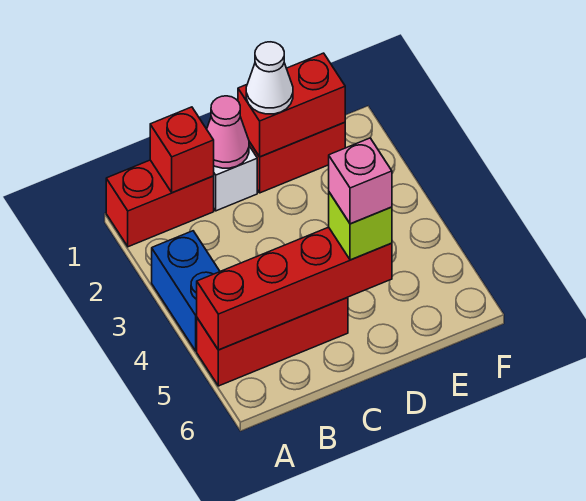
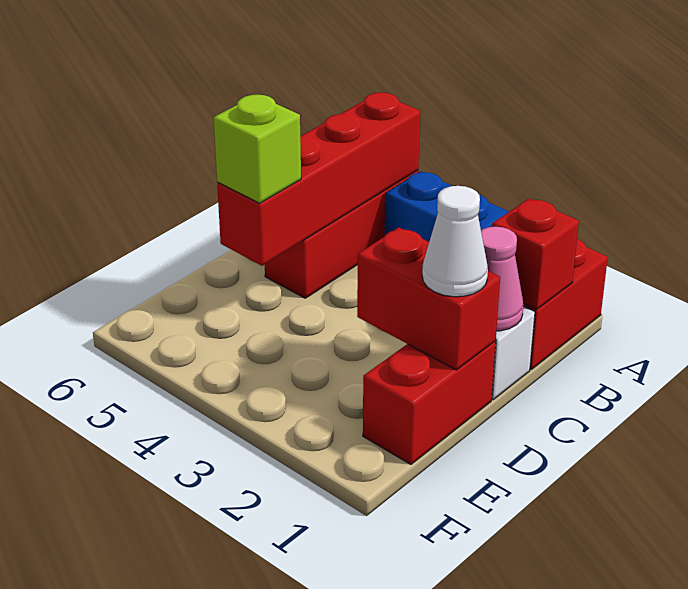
red 1x2 brick [238,53,345,157] -> red 1x2 brick turned to [357,228,500,370]
pink 1x1 brick [329,138,392,224] -> none

